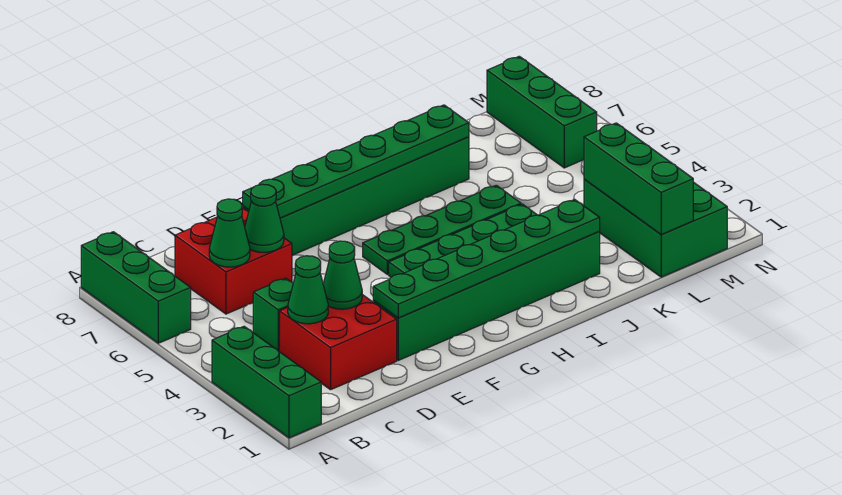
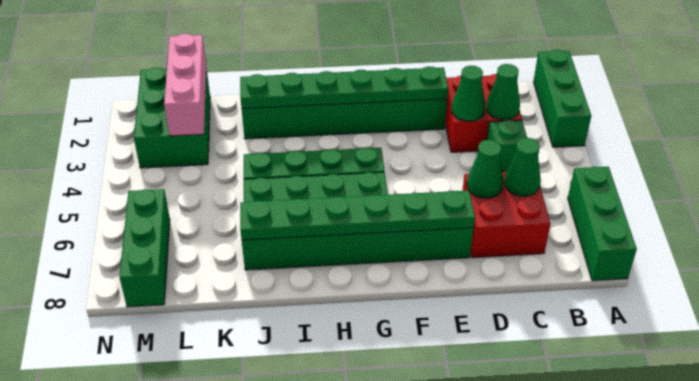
green 1x3 brick [584,123,693,234] -> pink 1x3 brick [164,34,206,136]

